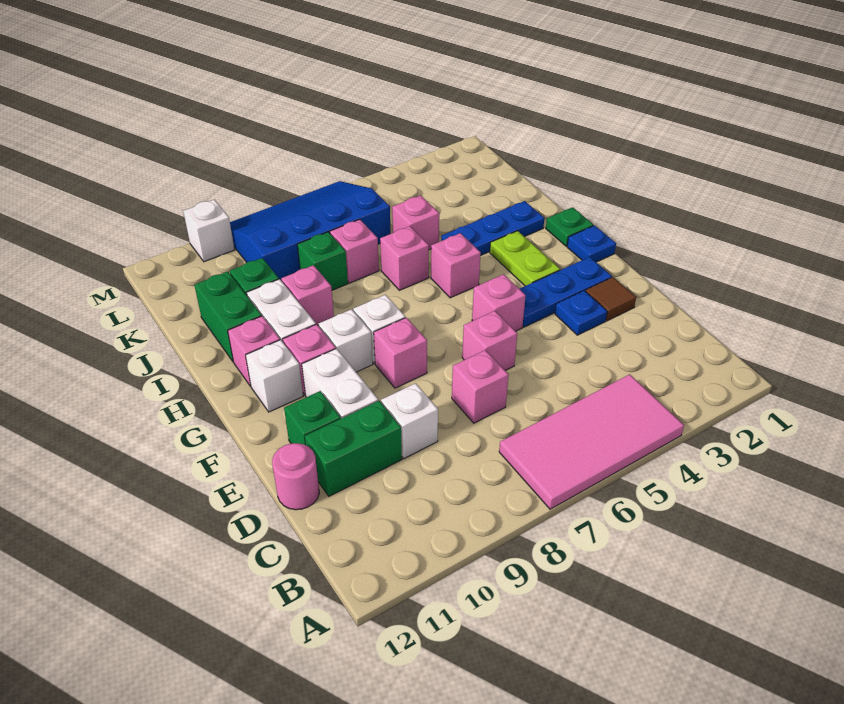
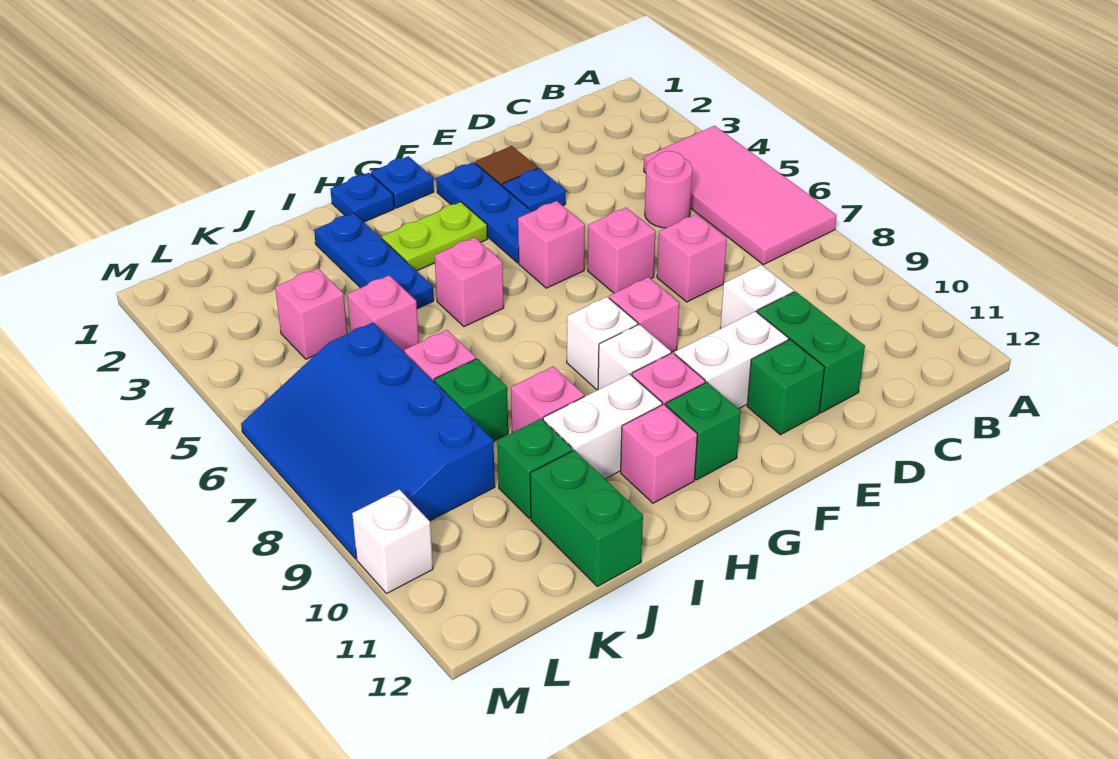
pink 1x1 round brick [272,443,319,510] -> pink 1x1 round brick moved to [645,151,692,228]
white 1x1 brick [246,340,303,412] -> green 1x1 brick [666,382,741,480]
green 1x1 plate [546,207,593,246] -> blue 1x1 plate [330,173,394,222]
pink 1x1 brick [380,226,429,290] -> pink 1x1 brick moved to [275,268,347,359]
green 1x2 brick [194,271,262,362] -> green 1x2 brick turned to [530,450,643,587]

